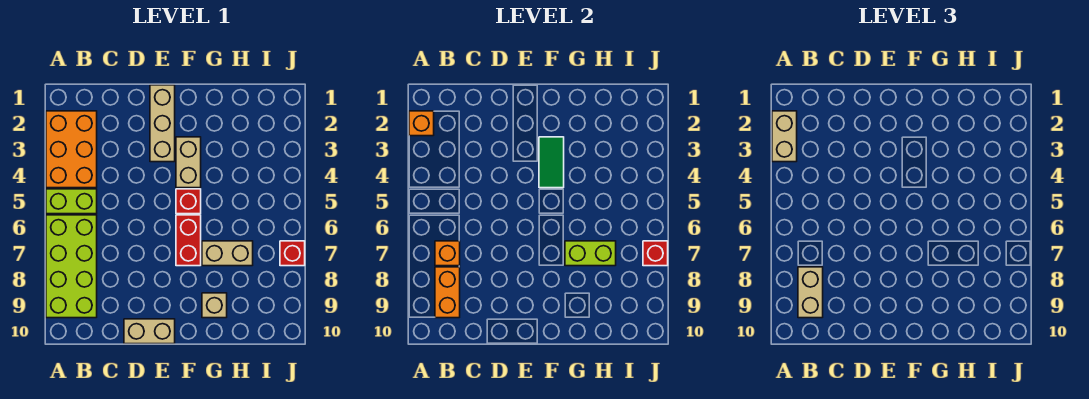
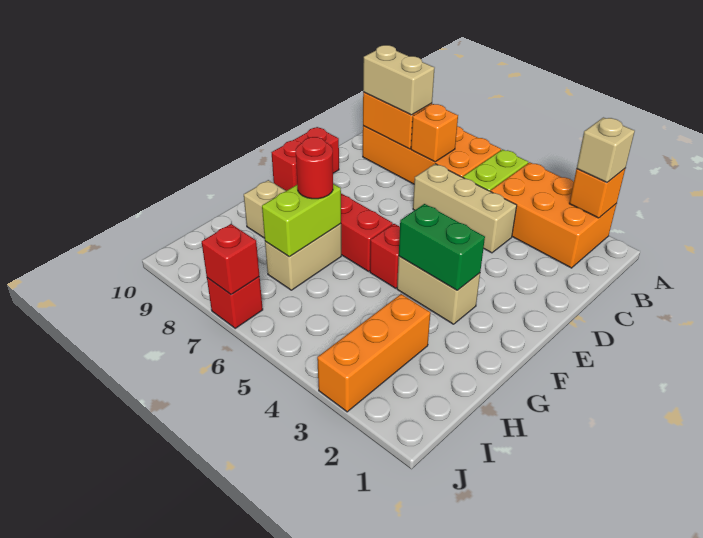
tan 1x2 brick [772,111,797,162] -> tan 1x1 brick [577,118,635,182]
lime 2x4 brick [46,215,97,318] -> orange 2x4 brick [363,126,501,184]
tan 1x2 brick [124,319,175,344] -> red 1x2 brick [271,127,339,191]
tan 1x3 brick [150,85,175,162] -> tan 1x3 brick moved to [413,164,517,253]
green 1x2 tile [539,137,564,188] -> green 1x2 brick [399,204,485,290]
none -> red 1x1 round brick [296,137,333,199]
none -> orange 1x3 brick [317,294,430,412]

